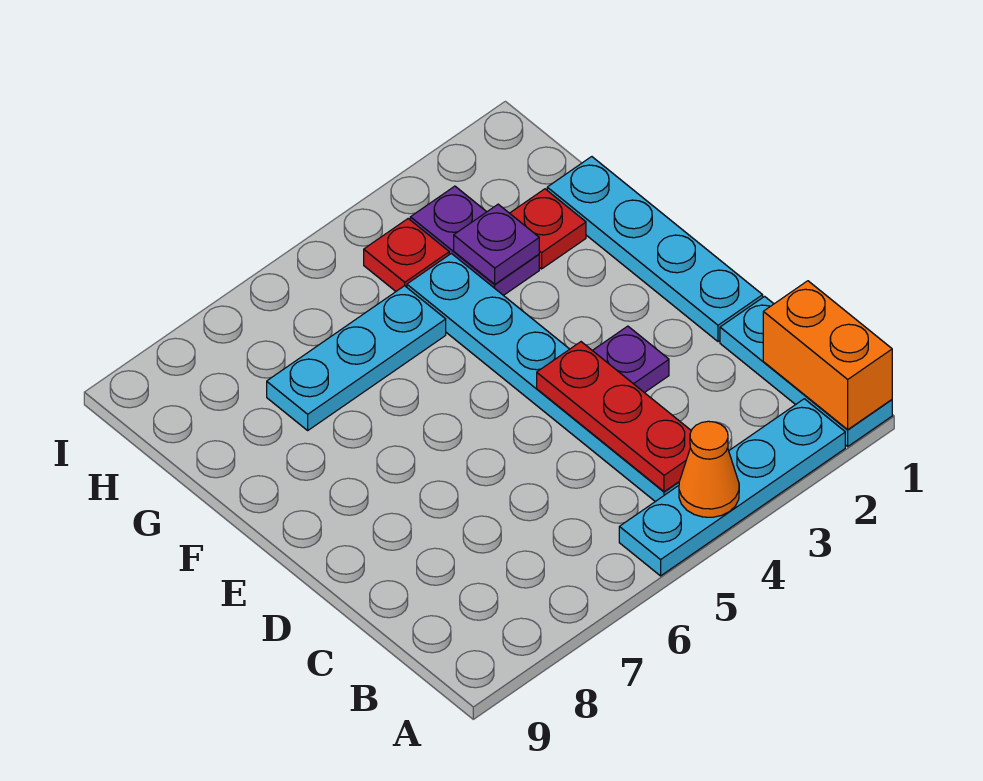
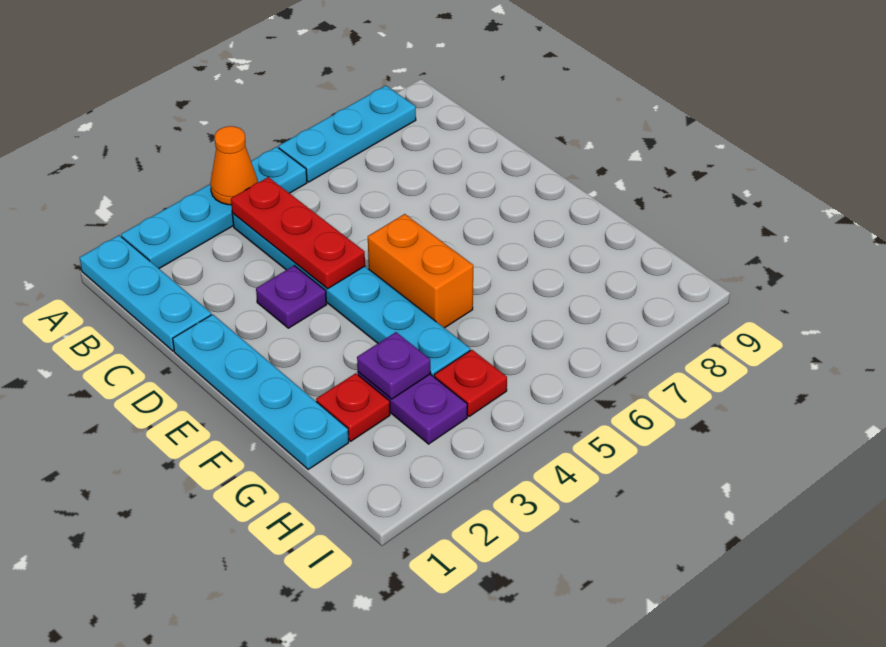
orange 1x2 brick [763,281,892,429] -> orange 1x2 brick moved to [368,214,473,328]
cyan 1x3 plate [267,286,446,430] -> cyan 1x3 plate moved to [279,86,416,182]

